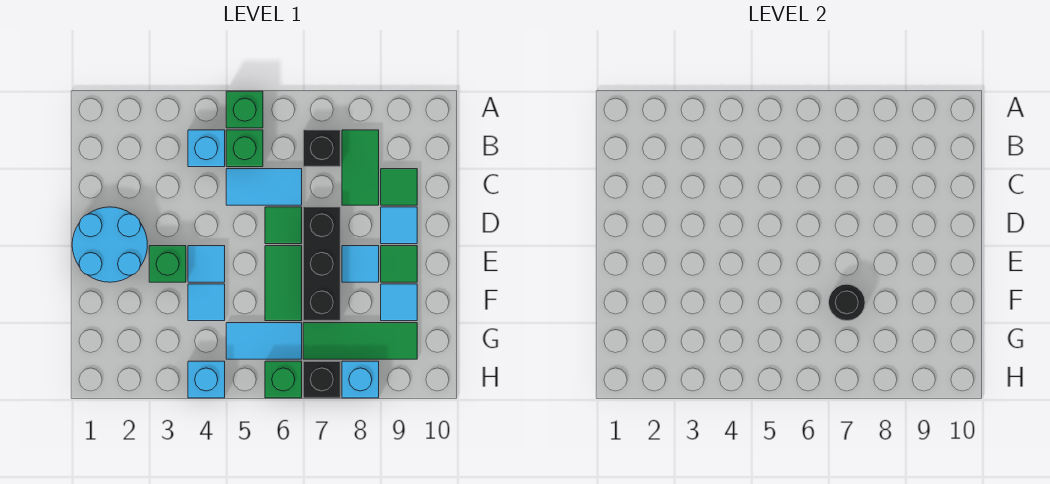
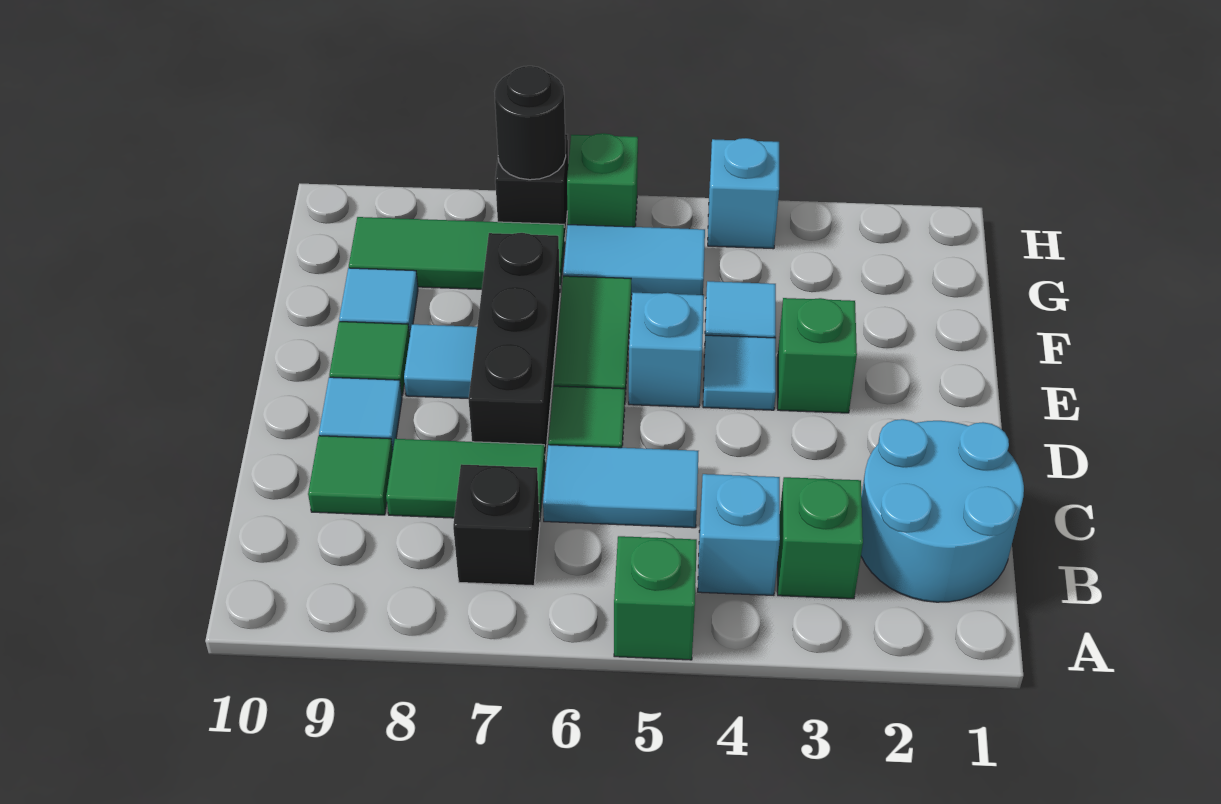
green 1x1 brick [226,130,263,167] -> green 1x1 brick moved to [778,477,863,599]
green 1x2 tile [342,130,379,205] -> green 1x2 tile turned to [386,439,545,519]
cyan 2x2 round brick [72,207,147,282] -> cyan 2x2 round brick moved to [861,419,1024,602]
black 1x1 round brick [829,284,865,321] -> black 1x1 round brick moved to [495,66,566,180]
cyan 1x1 brick [342,361,379,398] -> cyan 1x1 brick moved to [629,293,704,407]

